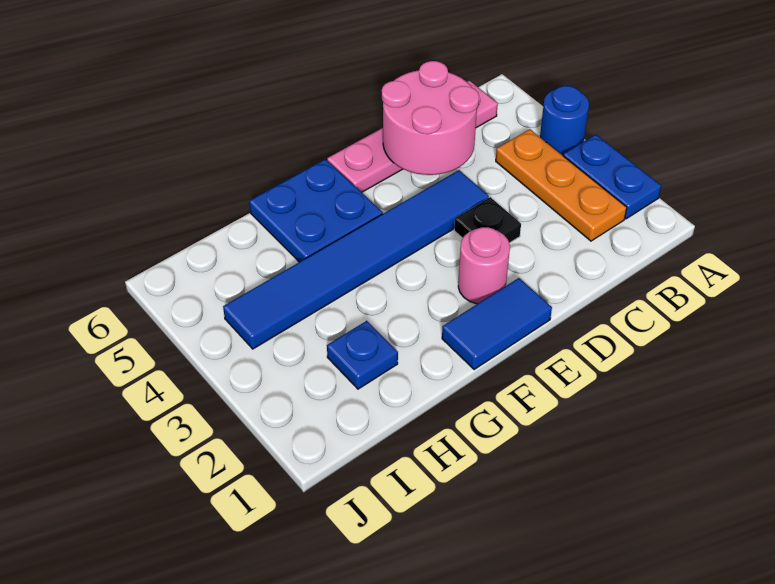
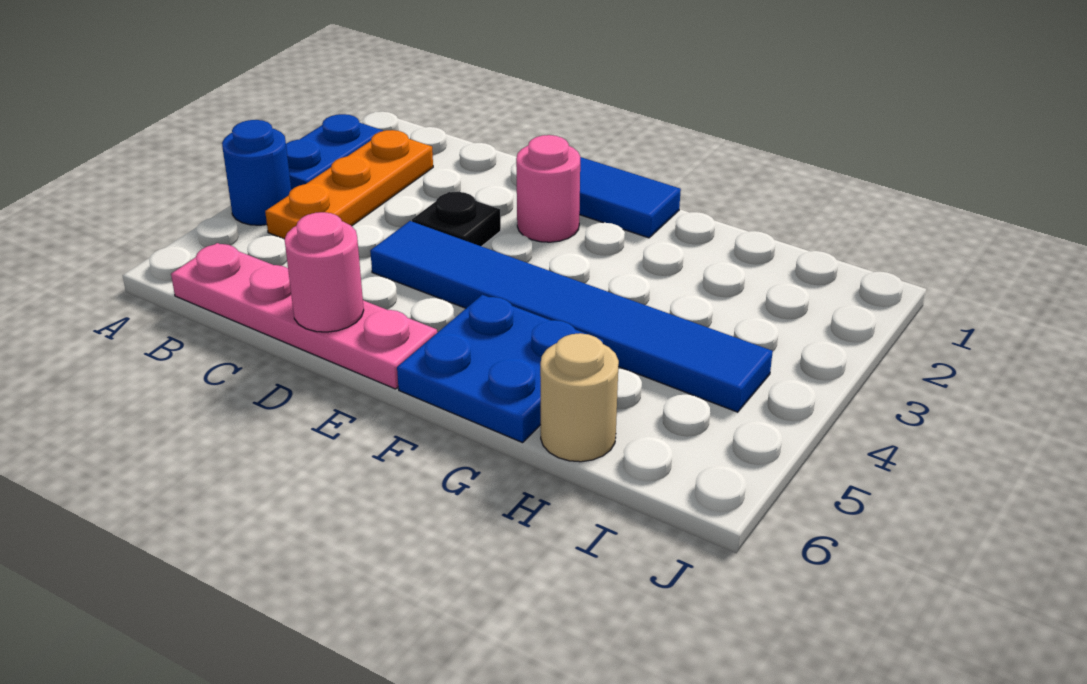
pink 2x2 round brick [382,61,479,175] -> pink 1x1 round brick [284,212,364,332]
blue 1x1 plate [327,321,398,389] -> none
none -> tan 1x1 round brick [540,333,619,462]

